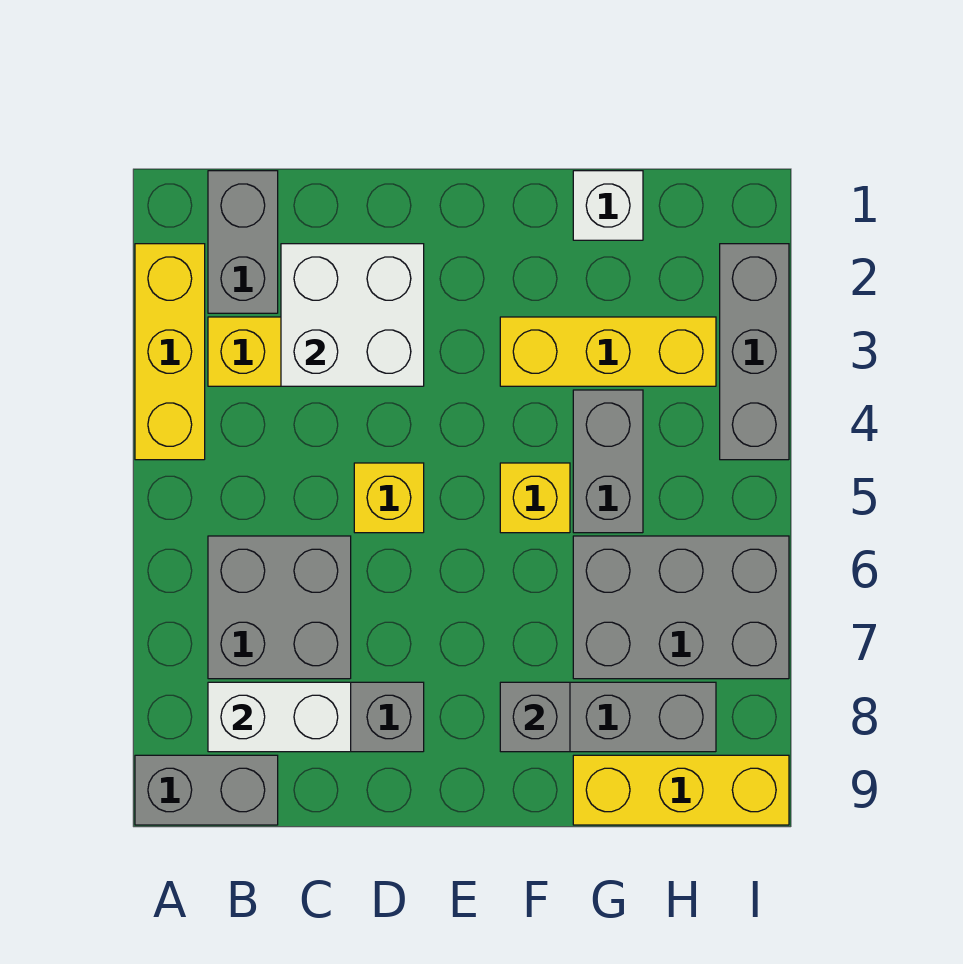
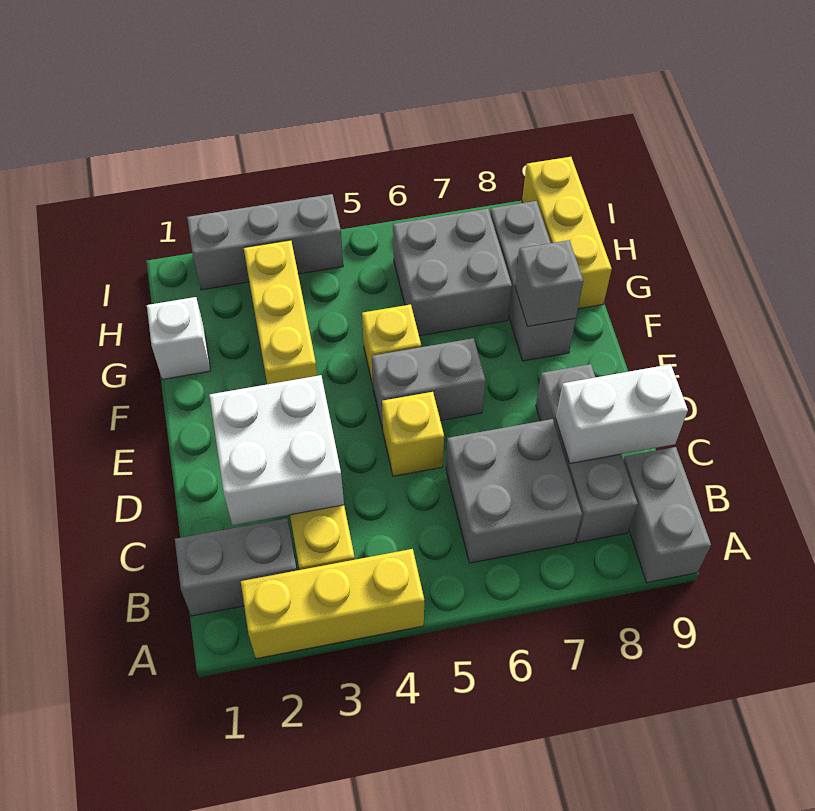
white 1x2 brick [208,682,351,752] -> white 1x2 brick turned to [556,364,688,463]
grey 1x2 brick [573,390,643,533] -> grey 1x2 brick moved to [372,338,486,430]
grey 2x3 brick [573,536,789,679] -> grey 2x2 brick [393,209,512,336]

